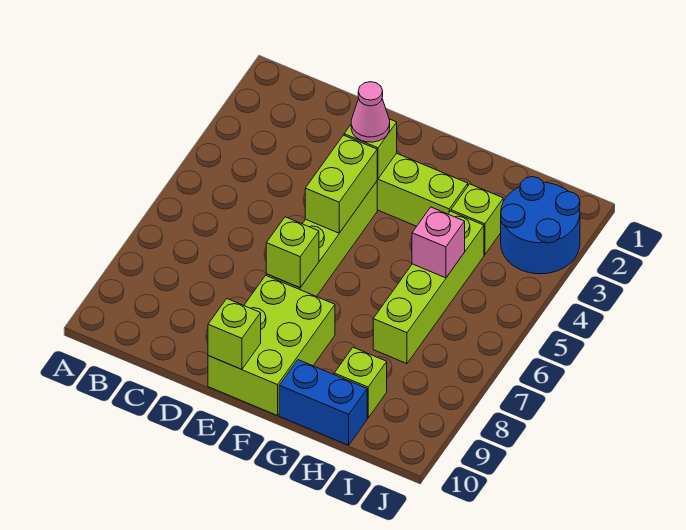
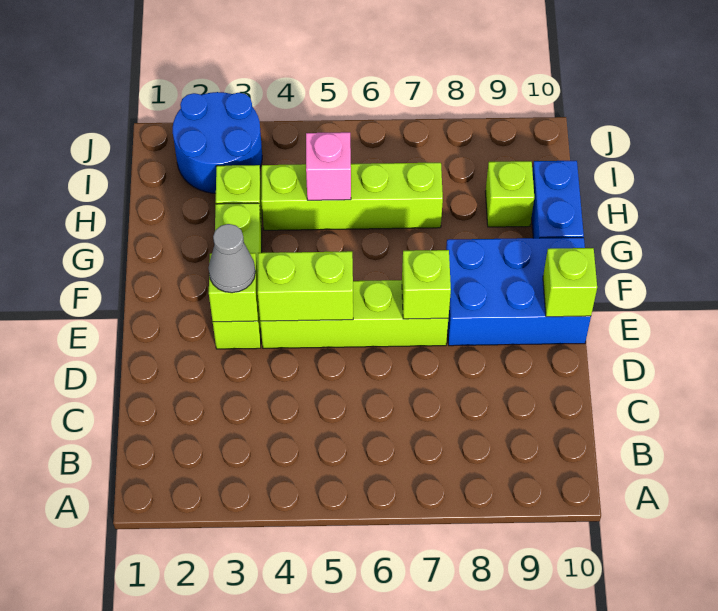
pink 1x1 cone [351,82,390,142] -> grey 1x1 cone [209,224,255,293]
lime 2x3 brick [208,275,335,416] -> blue 2x3 brick [446,238,591,346]

